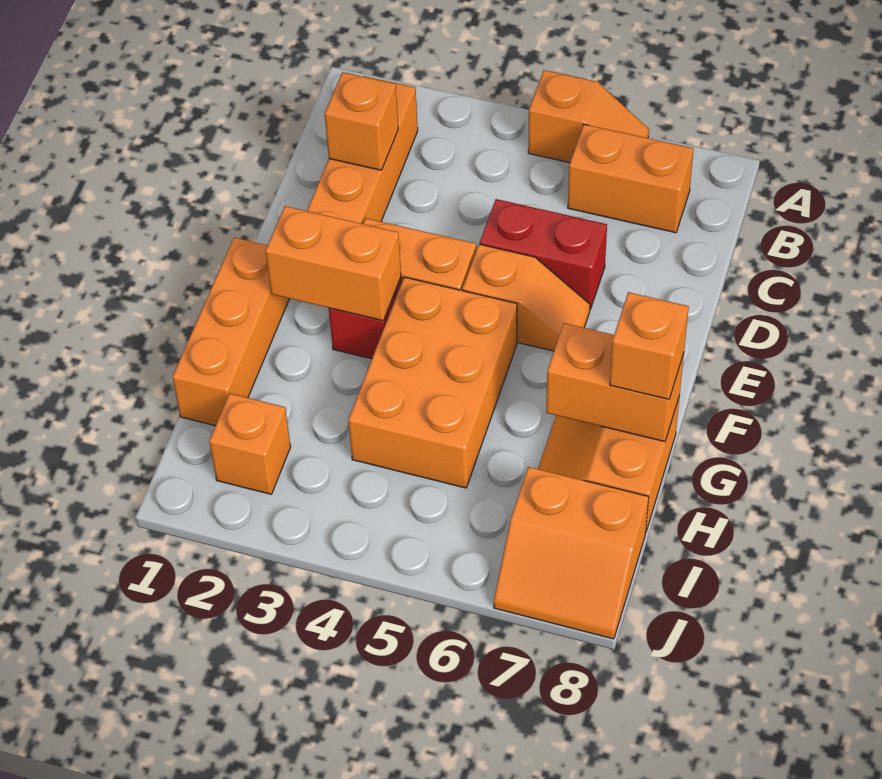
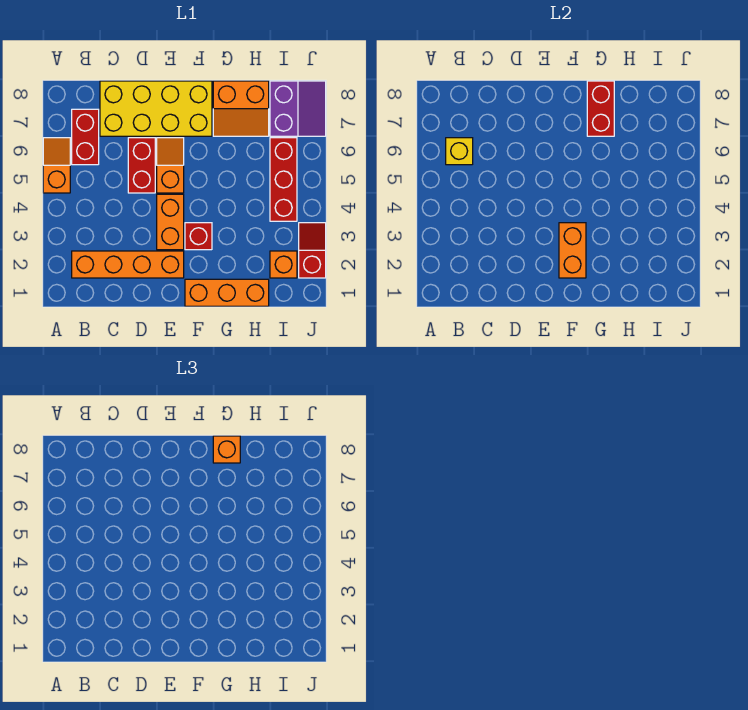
orange 1x2 brick [568,124,694,233] -> red 1x2 brick [72,109,99,165]
none -> yellow 1x1 brick [446,138,473,165]
orange 1x1 brick [325,72,398,170] -> none
none -> yellow 2x4 brick [100,81,212,136]
orange 2x3 brick [348,277,517,488] -> none
orange 1x2 brick [546,323,684,442] -> red 1x2 brick [587,81,614,136]
none -> red 1x3 brick [270,138,297,221]
orange 2x2 slope [494,467,649,639] -> purple 2x2 slope [270,81,326,136]
none -> red 1x2 slope [299,223,326,278]

